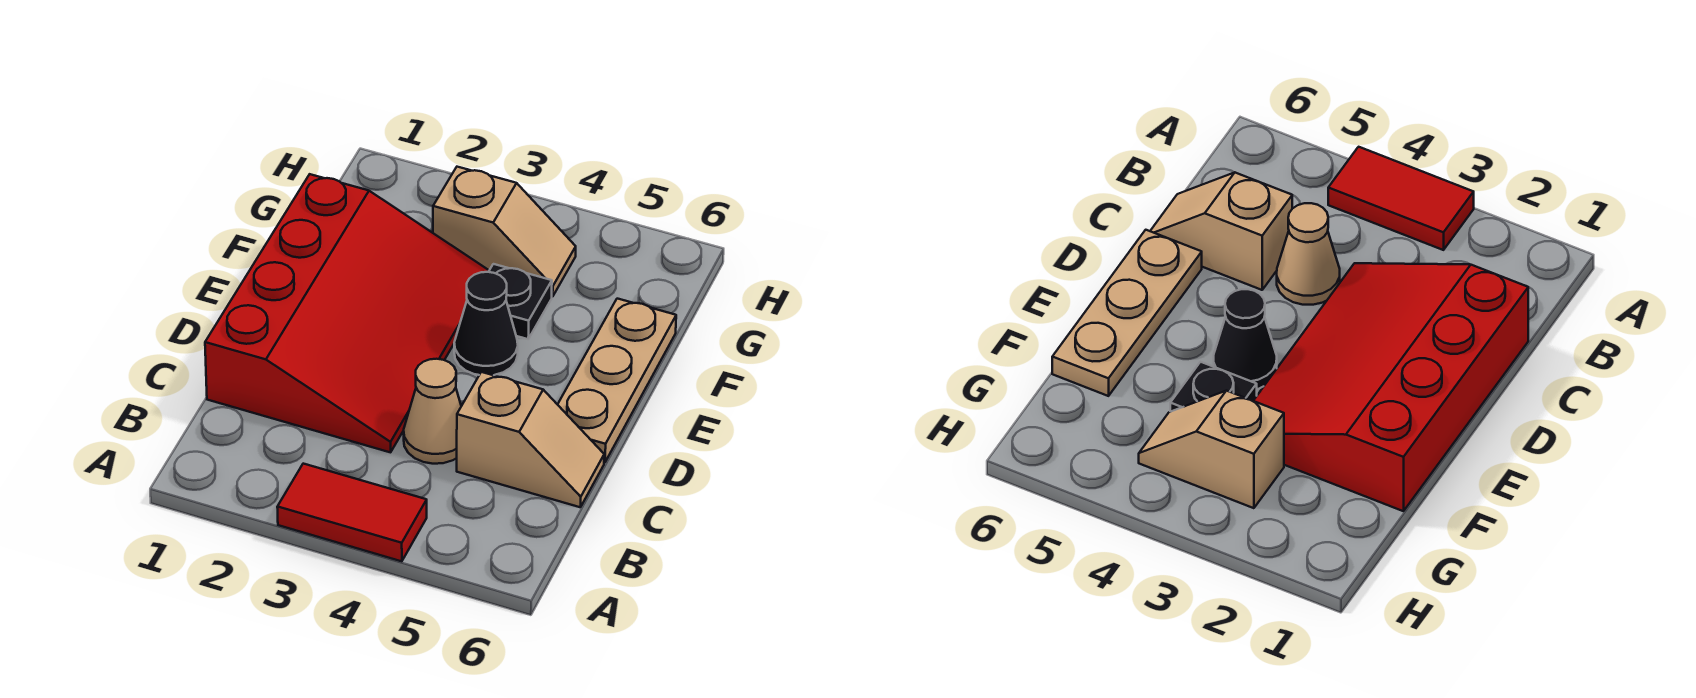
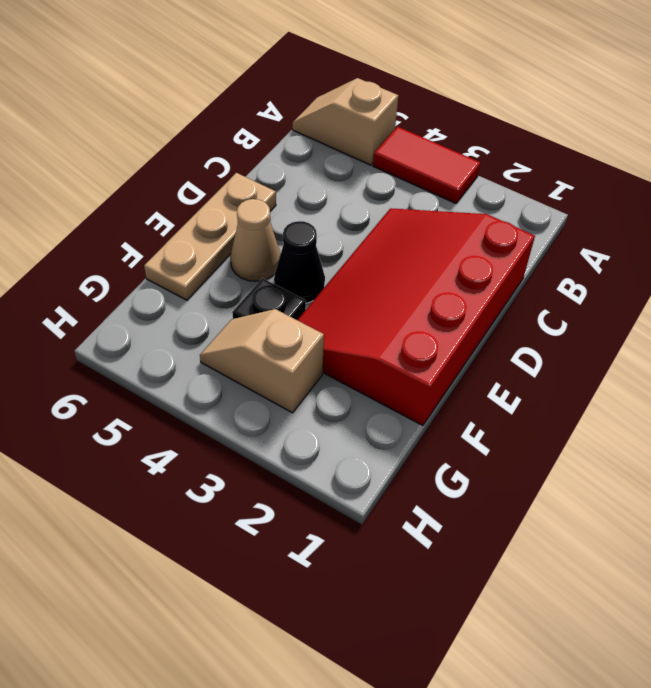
tan 1x1 cone [404,359,461,464] -> tan 1x1 cone moved to [230,199,280,281]
tan 1x2 slope [457,372,604,507] -> tan 1x2 slope moved to [293,78,398,165]

